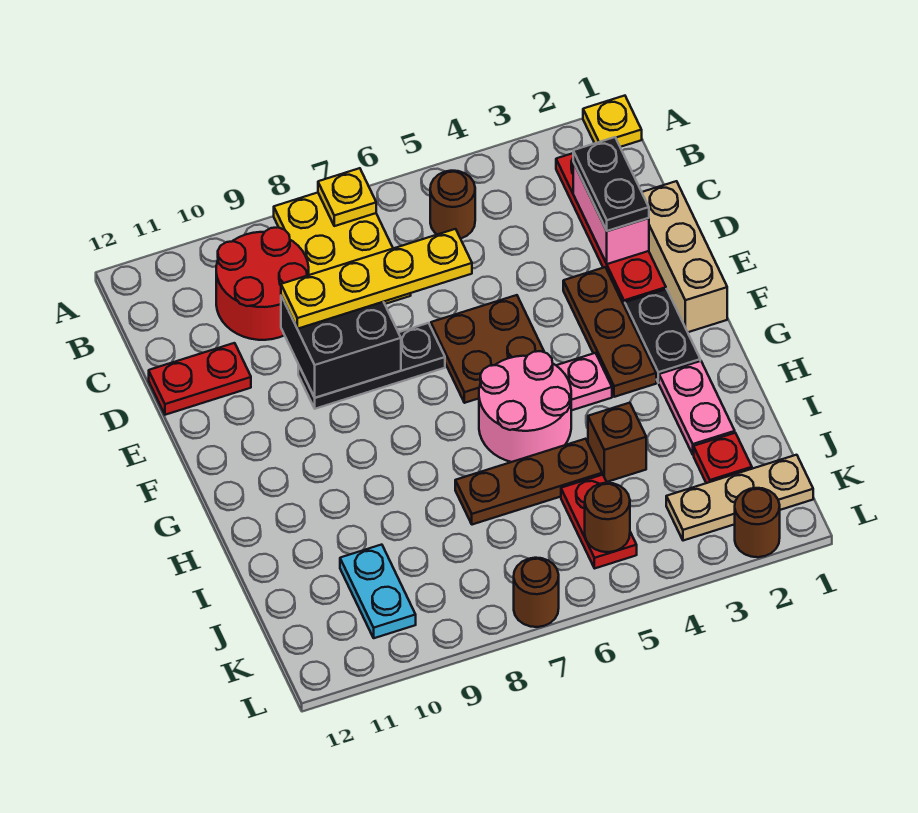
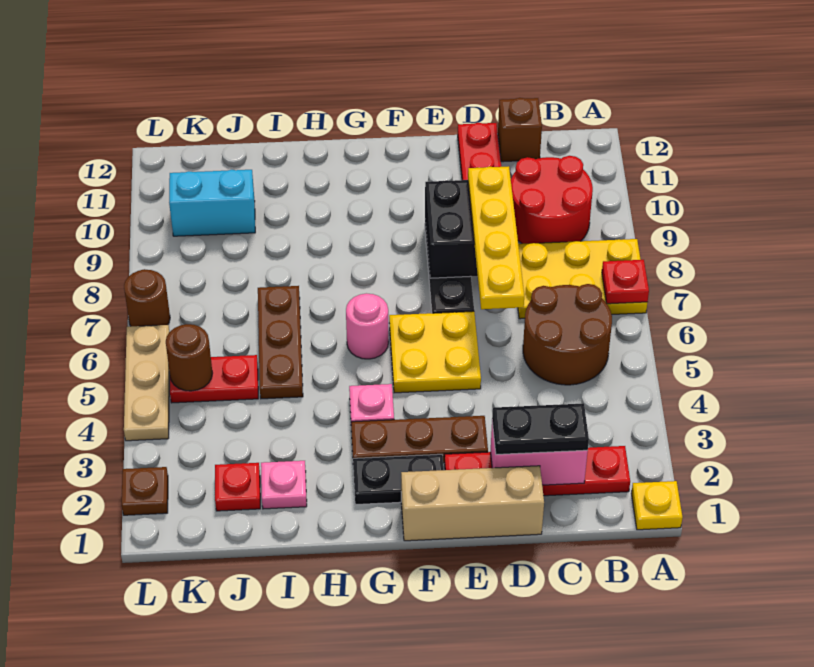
yellow 1x1 plate [318,168,376,226] -> red 1x1 plate [602,260,649,304]
brown 1x1 round brick [430,171,475,239] -> brown 2x2 round brick [523,284,612,385]
brown 2x2 plate [431,295,544,403] -> yellow 2x2 plate [389,311,481,393]
pink 2x2 round brick [479,351,571,462] -> pink 1x1 round brick [346,293,388,359]
pink 1x2 plate [659,361,735,455] -> pink 1x1 plate [261,461,307,509]
brown 1x1 brick [588,403,646,482] -> brown 1x1 brick moved to [498,98,542,162]
cyan 1x2 plate [340,545,416,638] -> cyan 1x2 brick [169,170,255,236]
tan 1x3 plate [666,455,813,541] -> tan 1x3 plate moved to [124,325,169,441]
brown 1x1 round brick [735,488,780,557] -> brown 1x1 plate [122,467,168,515]

